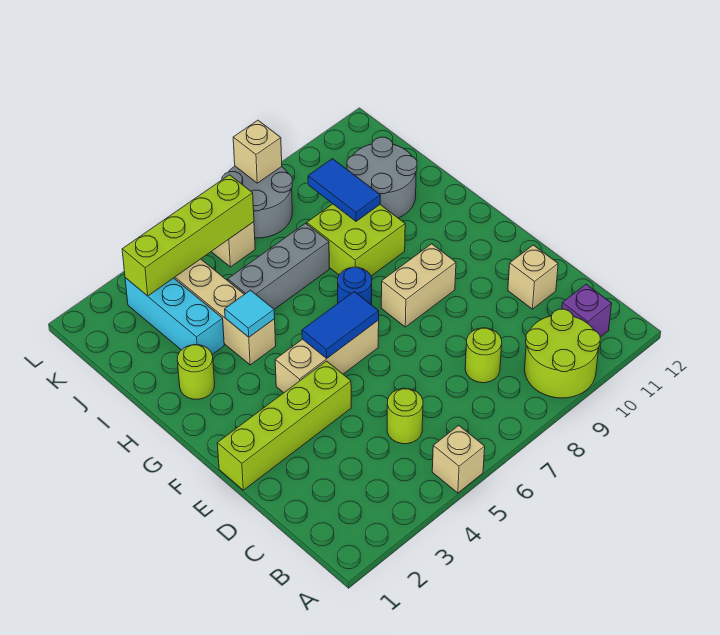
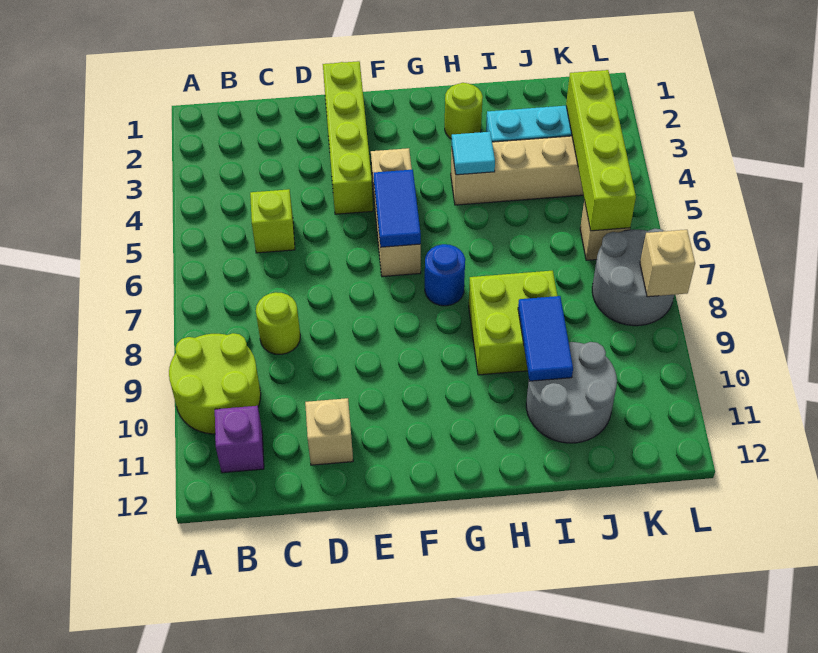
tan 1x1 brick [432,425,485,493] -> none
lime 1x1 round brick [387,388,423,444] -> lime 1x1 brick [250,189,295,253]
tan 1x2 brick [381,244,456,327] -> none
grey 1x3 brick [228,223,329,309] -> none
blue 1x2 tile [308,159,380,221] -> blue 1x2 tile turned to [518,296,573,381]

